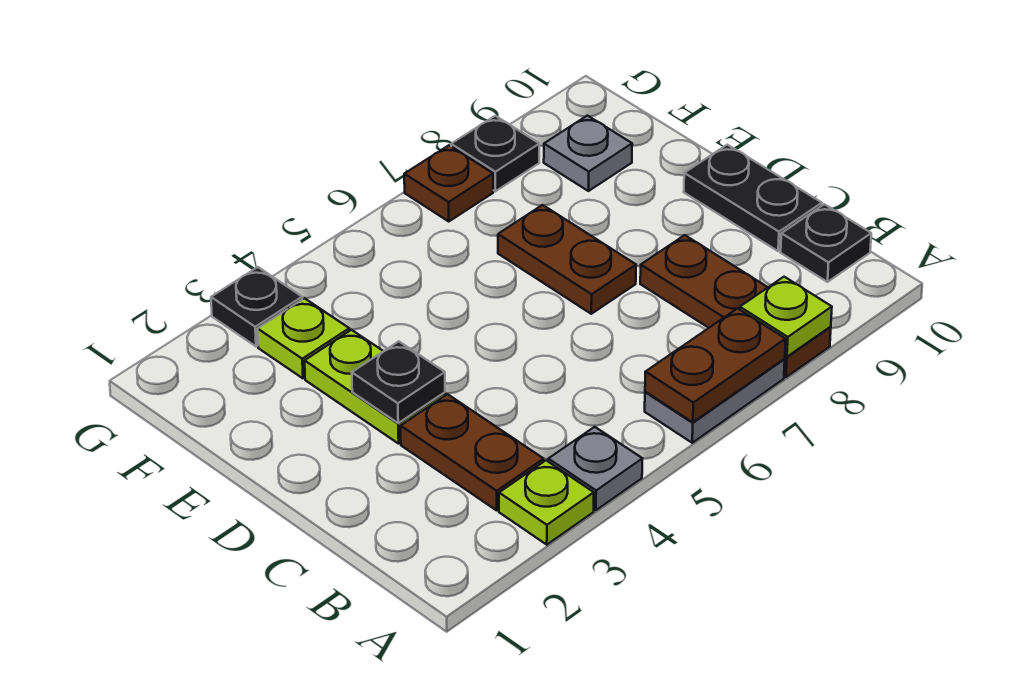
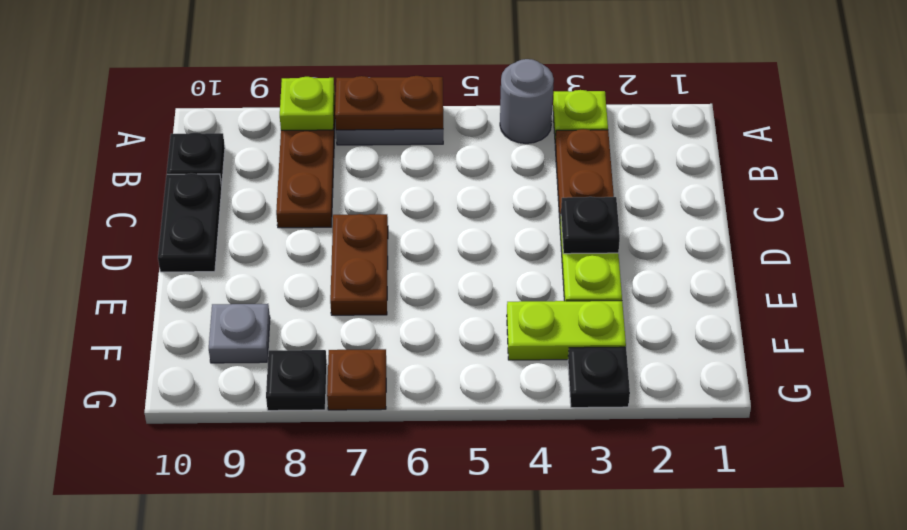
grey 1x1 plate [548,427,643,510] -> grey 1x1 round brick [500,59,554,143]
lime 1x1 plate [258,298,349,378] -> lime 1x2 plate [507,301,626,360]

